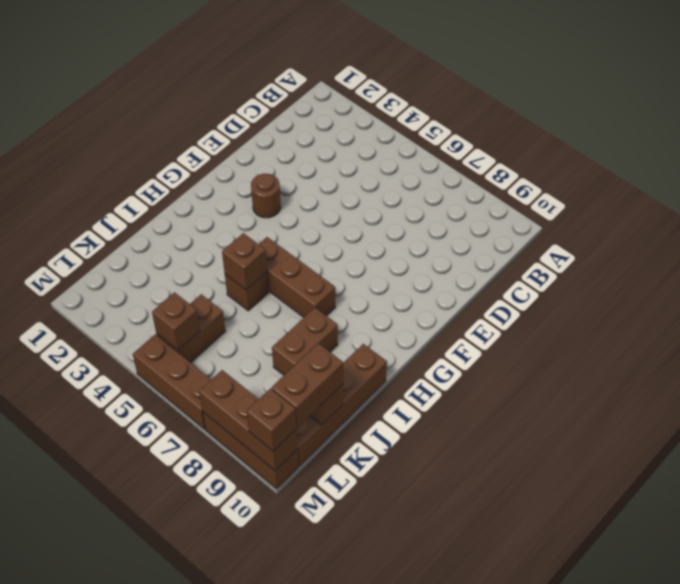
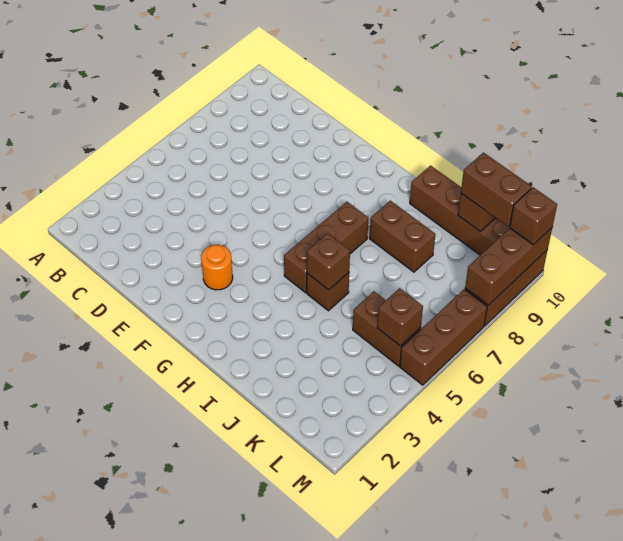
brown 1x1 round brick [251,174,281,218] -> orange 1x1 round brick [201,245,233,290]

